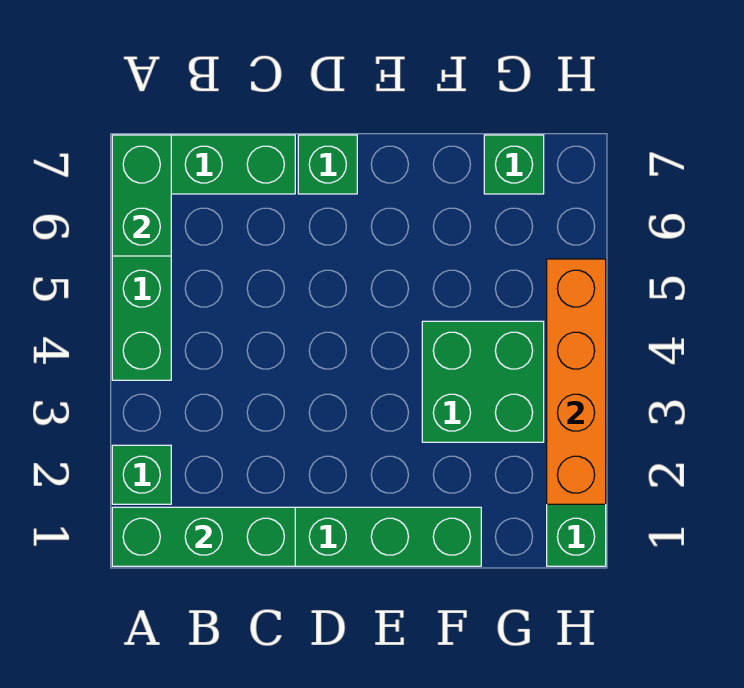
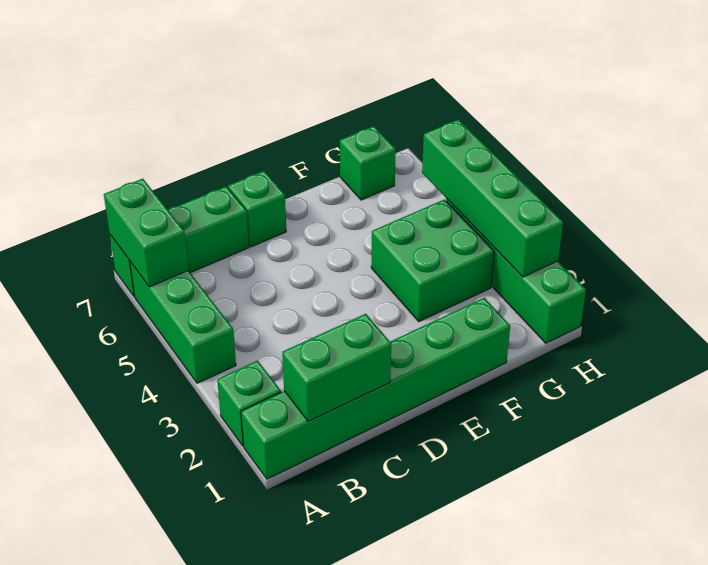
green 1x3 brick [112,507,295,566] -> green 1x2 brick [282,314,391,422]
orange 1x4 brick [547,259,606,504] -> green 1x4 brick [422,119,563,277]

